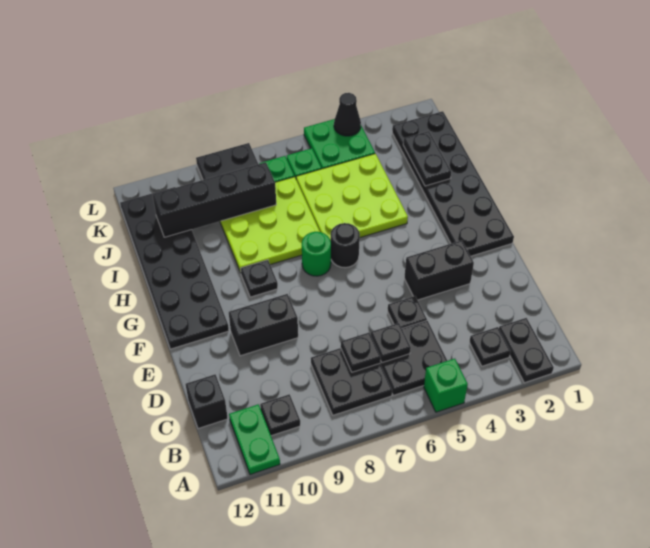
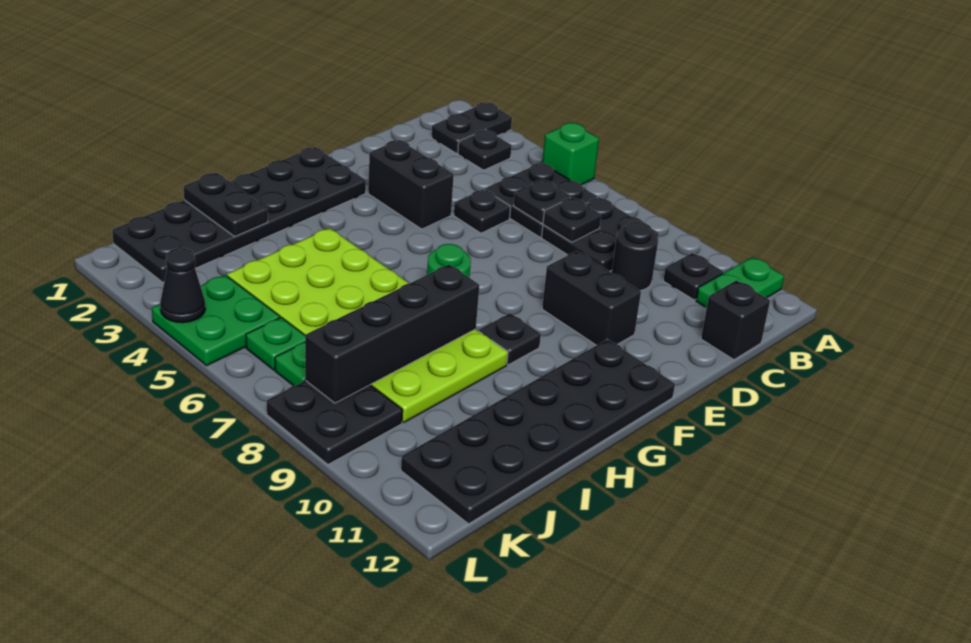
black 1x1 round brick [331,223,360,268] -> black 1x1 round brick moved to [612,222,658,290]
black 1x2 plate [403,131,451,186] -> black 1x2 plate turned to [184,173,268,236]
black 1x4 brick [152,162,276,237] -> black 1x4 brick turned to [305,264,479,403]

